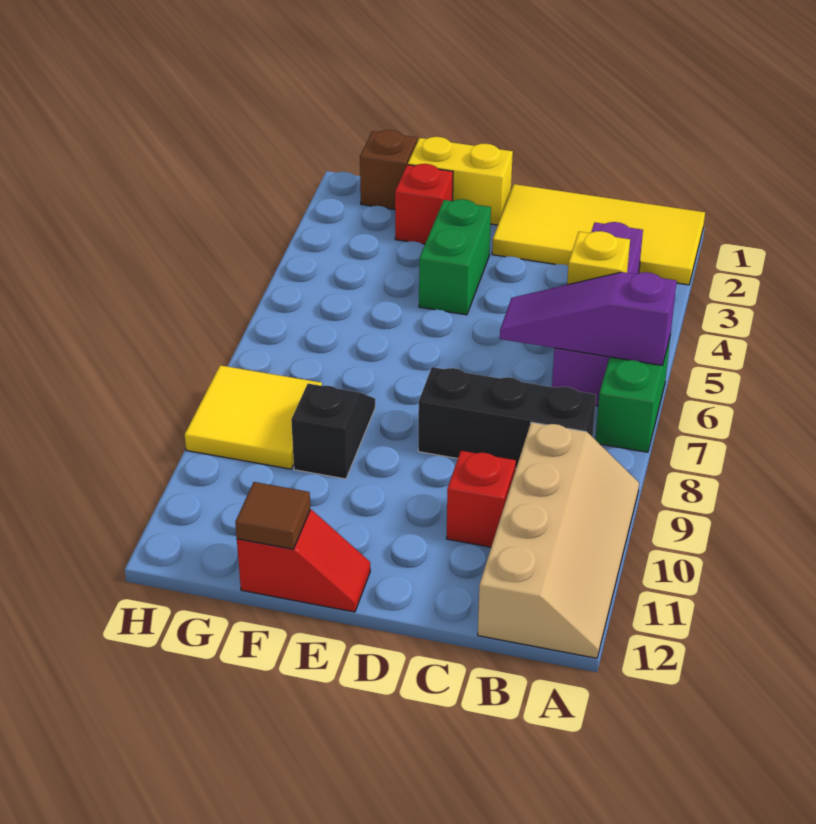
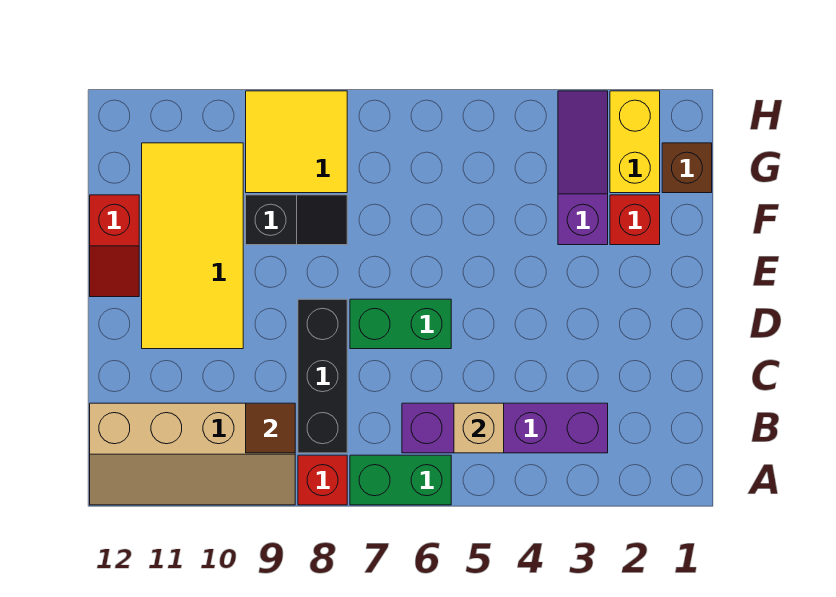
yellow 2x4 tile [492,184,705,285] -> yellow 2x4 tile moved to [142,143,243,349]
purple 1x3 slope [500,272,677,365] -> purple 1x3 slope moved to [558,91,608,245]
yellow 1x1 brick [567,231,630,285] -> tan 1x1 brick [454,403,504,453]
red 1x1 brick [447,451,516,547] -> red 1x1 brick moved to [298,455,347,505]
yellow 1x2 brick [408,137,513,225] -> yellow 1x2 brick moved to [610,91,660,193]
green 1x2 brick [419,199,491,315] -> green 1x2 brick moved to [350,299,451,349]
brown 1x1 tile [235,482,310,549] -> brown 1x1 tile moved to [246,403,295,453]

